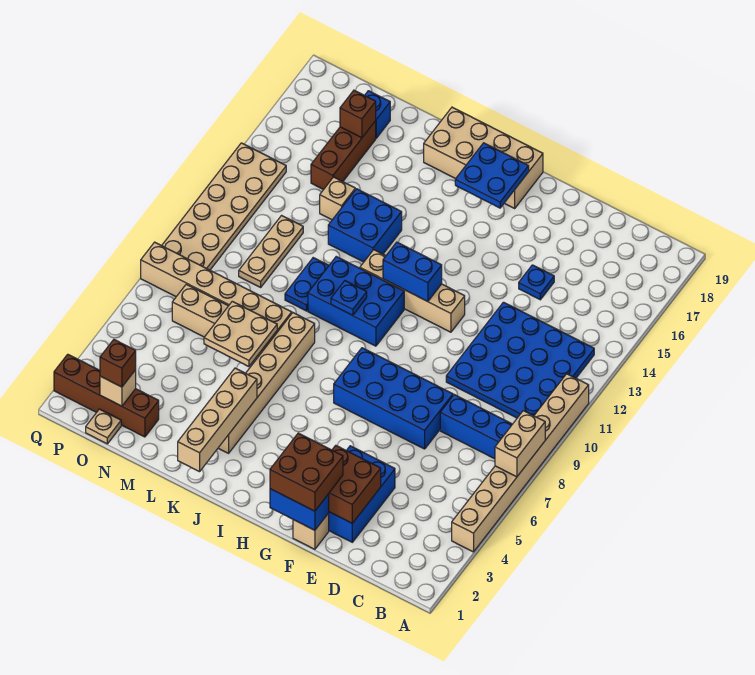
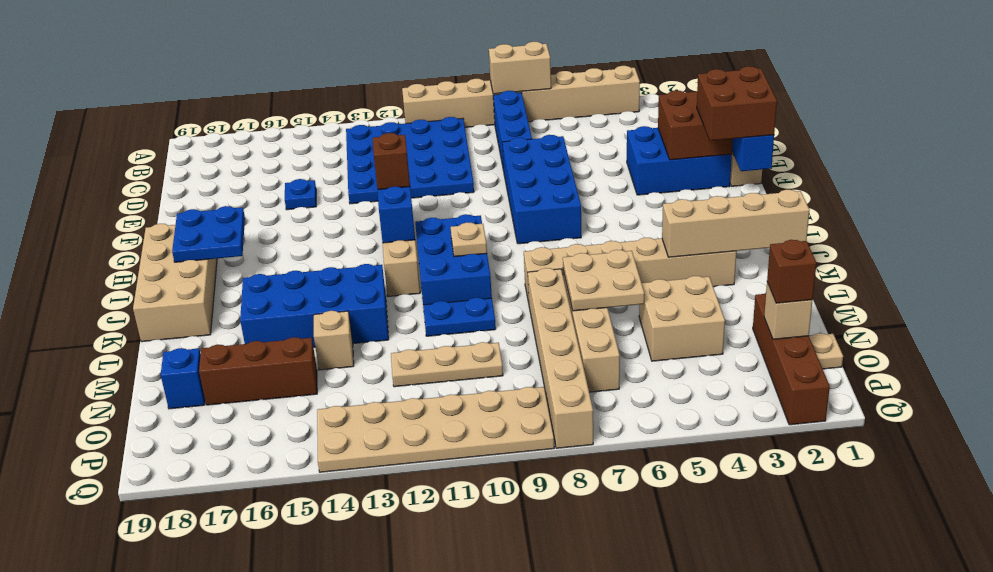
blue 1x1 plate [331,281,367,315] -> tan 1x1 plate [451,222,487,257]
blue 2x2 brick [328,189,402,262] -> blue 2x4 brick [240,264,389,347]
none -> tan 2x2 brick [639,276,725,361]
brown 1x1 brick [340,90,376,138] -> brown 1x1 brick moved to [373,133,410,190]

